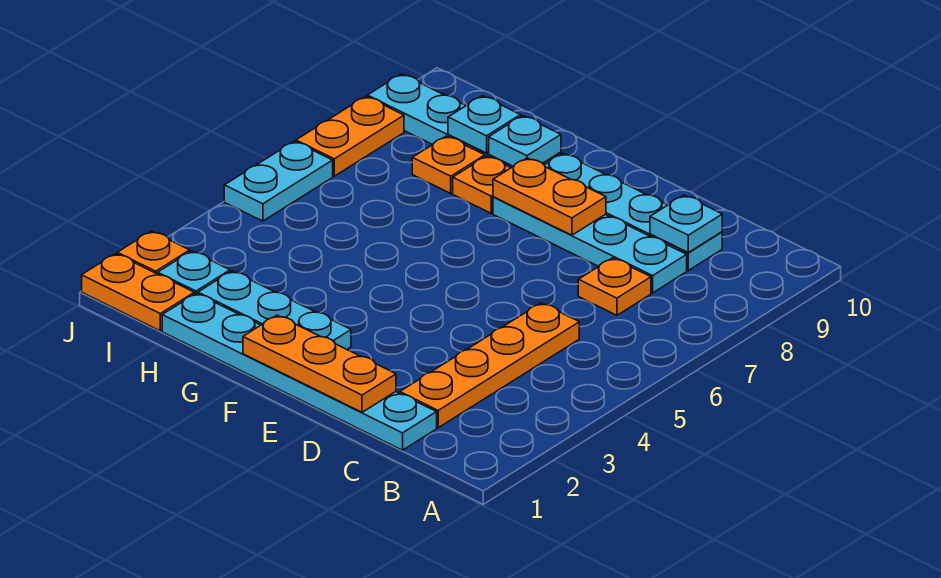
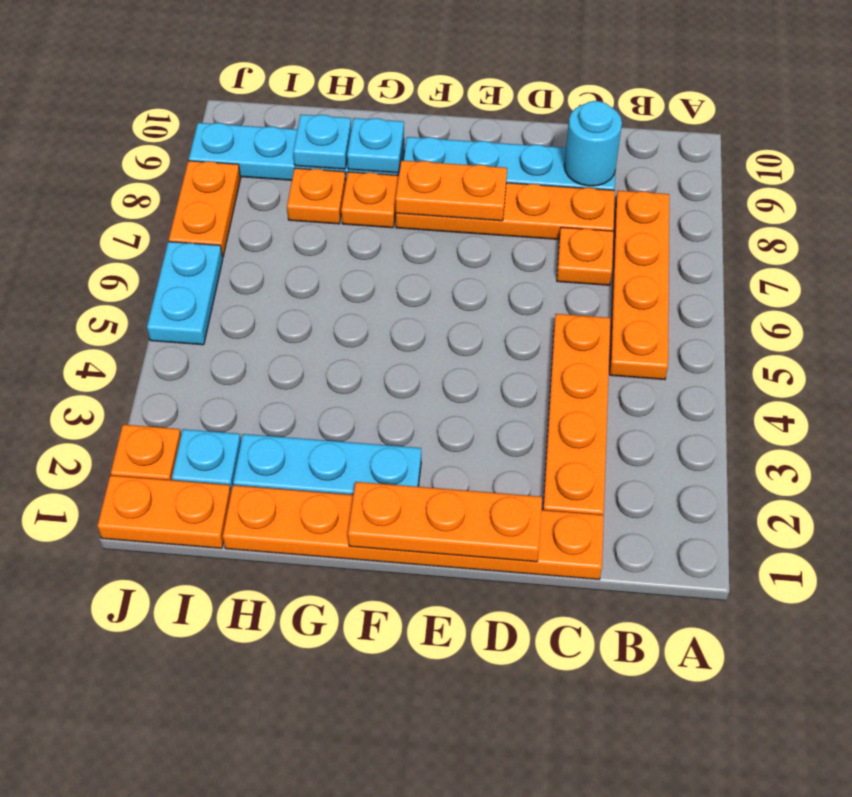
none -> orange 1x4 plate [610,191,669,380]
cyan 1x6 plate [162,293,437,450] -> orange 1x6 plate [223,485,604,579]
cyan 1x4 plate [493,197,687,293] -> orange 1x4 plate [396,183,615,239]
cyan 1x1 plate [650,195,722,252] -> cyan 1x1 round brick [564,101,622,186]

